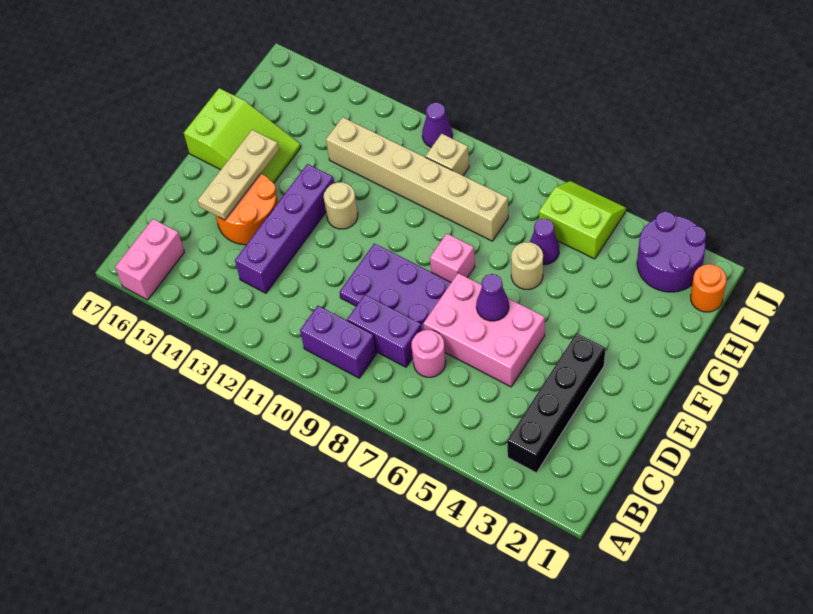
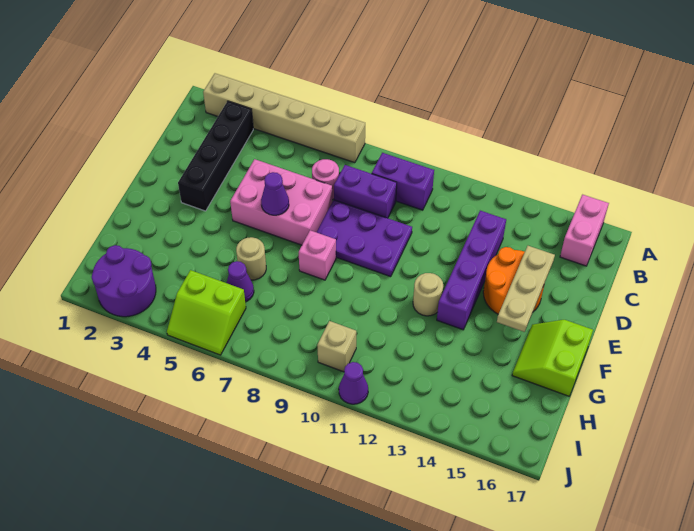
lime 2x3 slope [184,88,301,183] -> lime 2x2 slope [512,320,593,396]
tan 1x6 brick [326,117,508,241] -> tan 1x6 brick moved to [203,73,365,163]
orange 1x1 round brick [691,264,726,312] -> none

